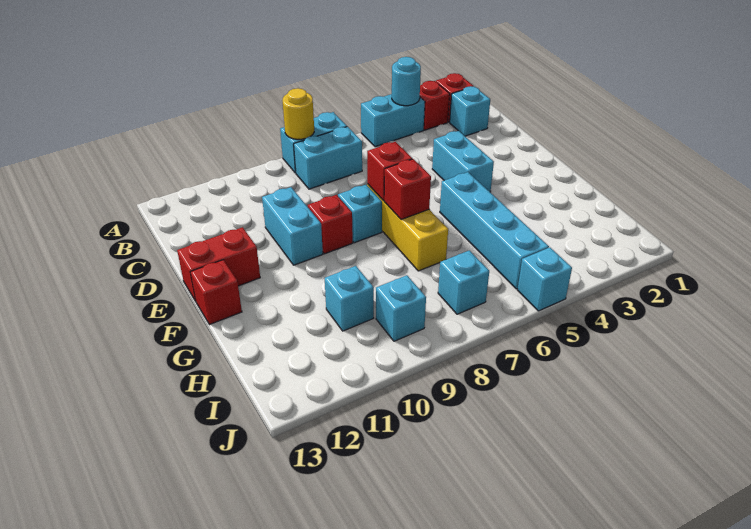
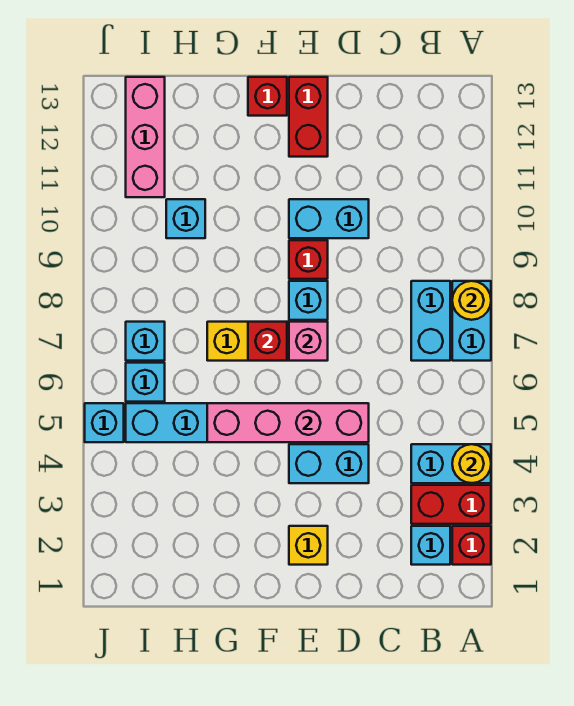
red 1x1 brick [420,81,450,130] -> red 1x2 brick [411,485,491,524]
cyan 1x2 brick [361,94,425,147] -> cyan 1x2 brick turned to [411,444,491,483]
cyan 1x1 round brick [392,57,421,106] -> yellow 1x1 round brick [452,444,491,483]
none -> pink 1x4 brick [207,403,369,442]
none -> yellow 1x1 brick [289,526,328,565]
red 1x1 brick [367,142,412,201] -> pink 1x1 brick [289,322,328,361]
cyan 1x1 brick [376,275,426,341] -> cyan 1x1 brick moved to [126,363,165,402]
none -> pink 1x3 brick [126,77,165,197]

